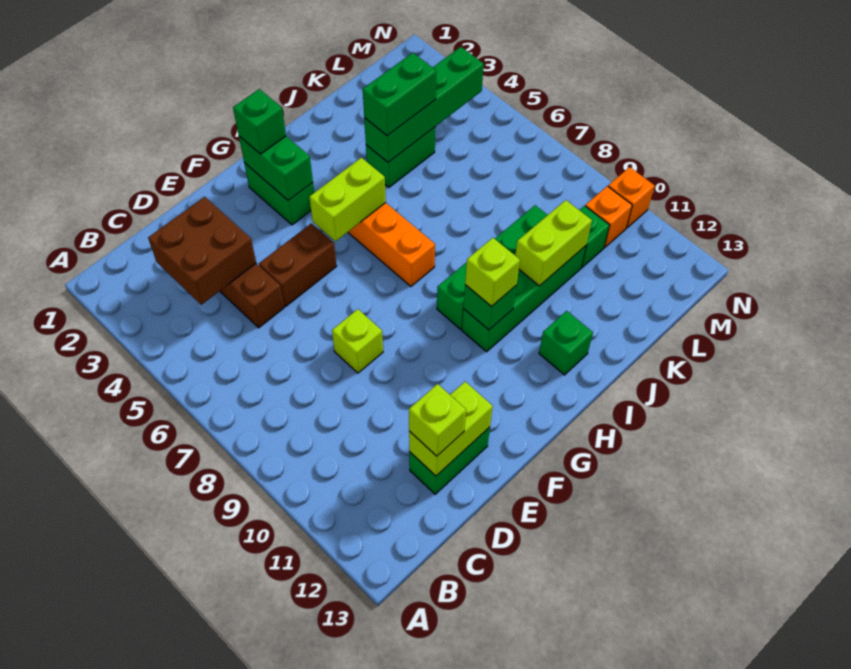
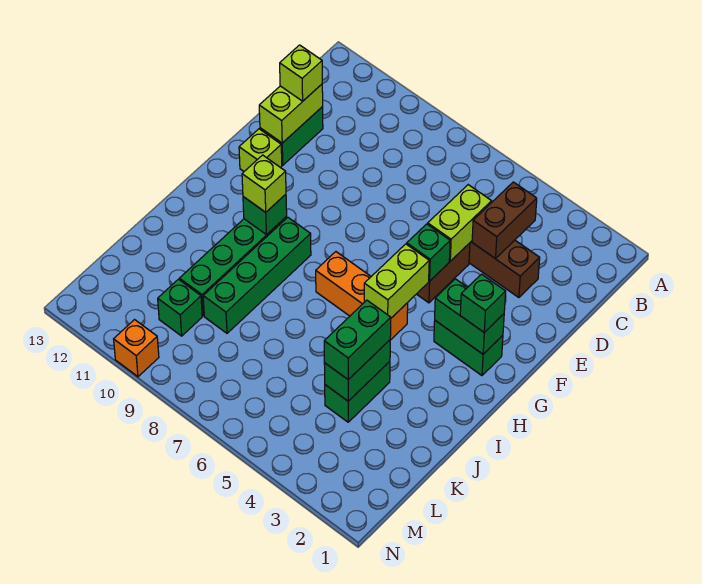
brown 2x2 brick [148,197,256,305] -> brown 1x2 brick [472,182,537,258]
lime 1x1 brick [332,309,383,373] -> lime 1x1 brick moved to [239,129,282,171]
green 1x1 brick [539,311,593,375] -> green 1x1 brick moved to [407,224,450,281]
green 1x4 brick [364,47,484,162] -> green 1x2 brick [324,340,390,401]
lime 1x2 brick [515,200,592,286] -> lime 1x2 brick moved to [428,185,492,261]
orange 1x1 brick [585,186,632,247] -> none

